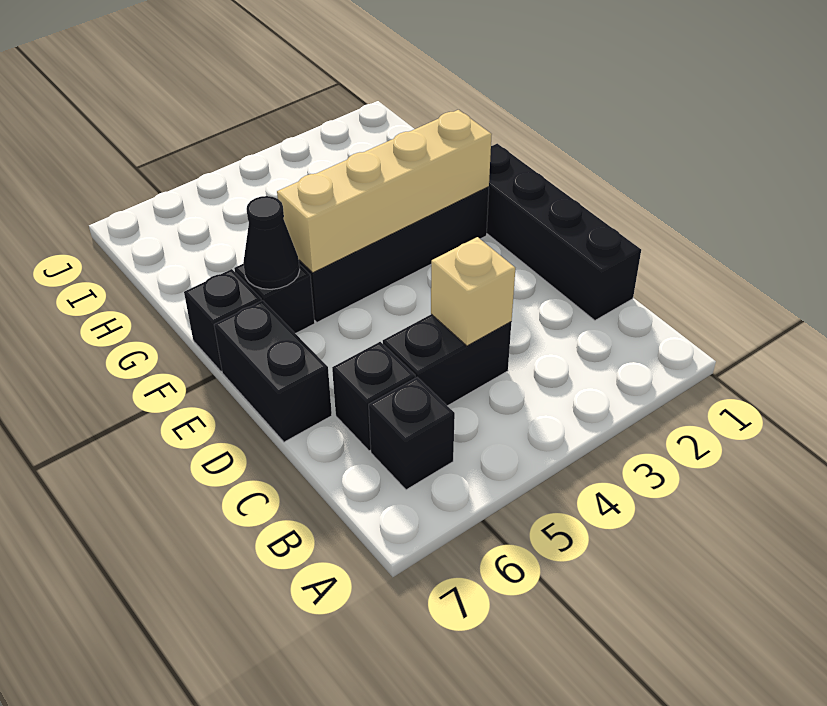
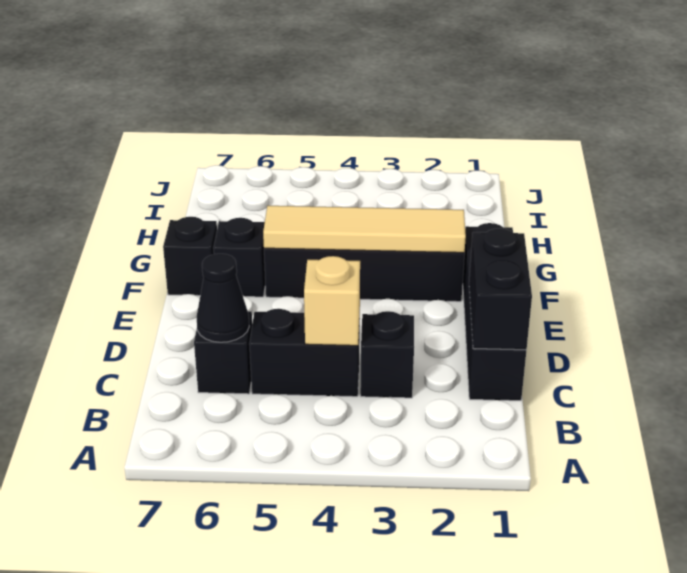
black 1x1 brick [369,377,455,490] -> black 1x1 brick moved to [360,311,414,398]
black 1x2 brick [214,300,332,442] -> black 1x2 brick moved to [469,228,532,350]
tan 1x4 brick [277,110,492,273] -> tan 1x4 tile [263,206,466,253]
black 1x1 cone [243,196,300,289] -> black 1x1 cone moved to [197,254,249,342]

